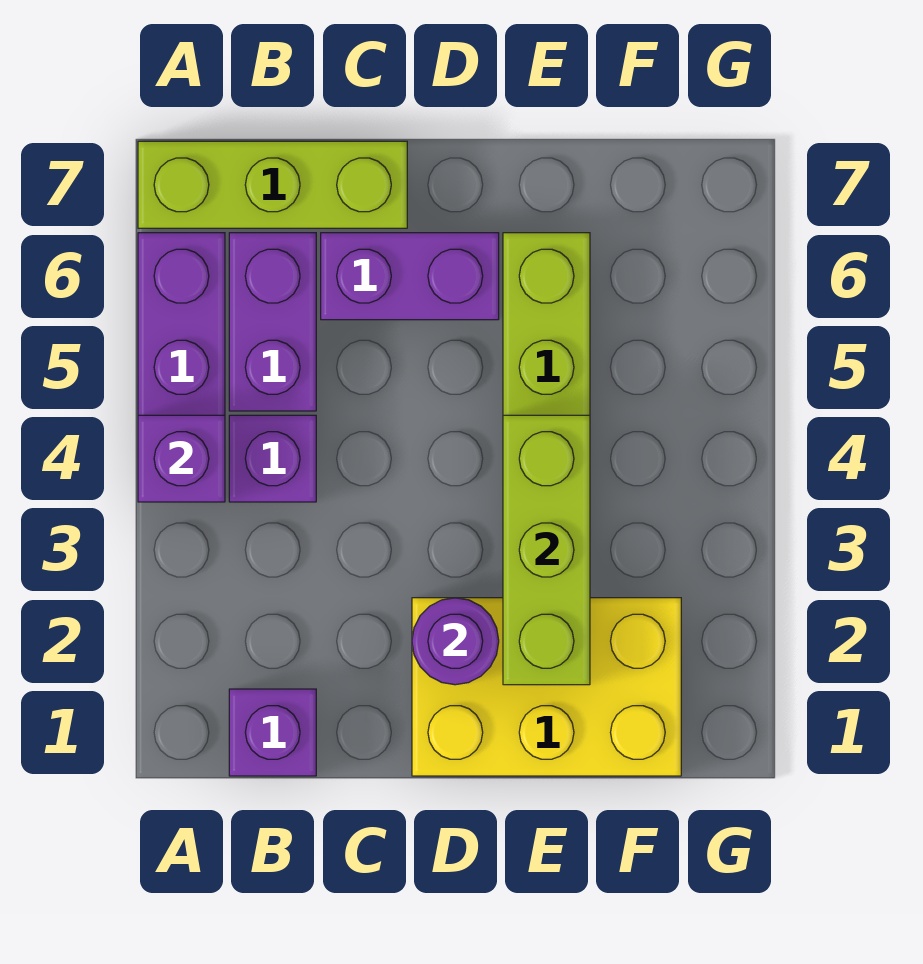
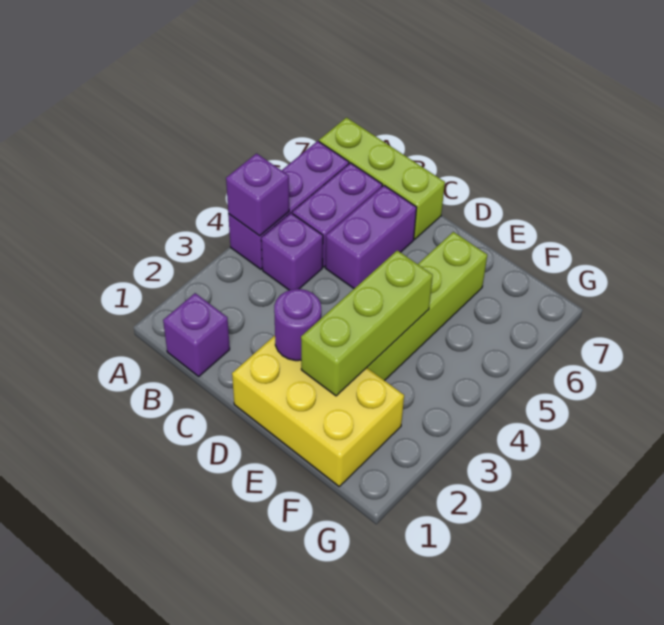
purple 1x2 brick [321,233,499,320] -> purple 1x2 brick turned to [325,186,417,289]

